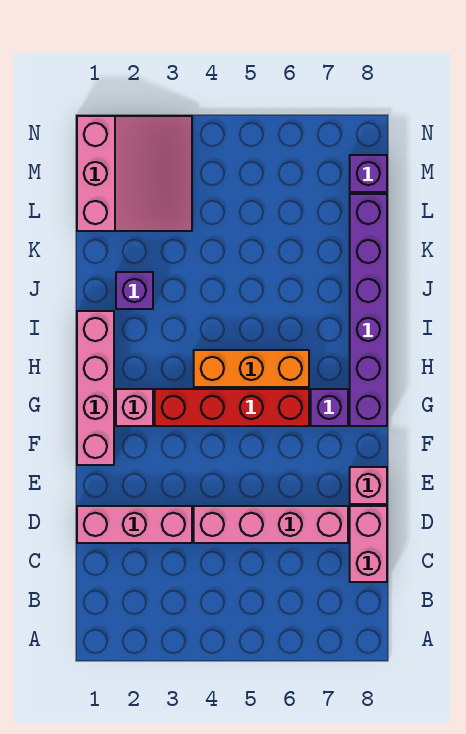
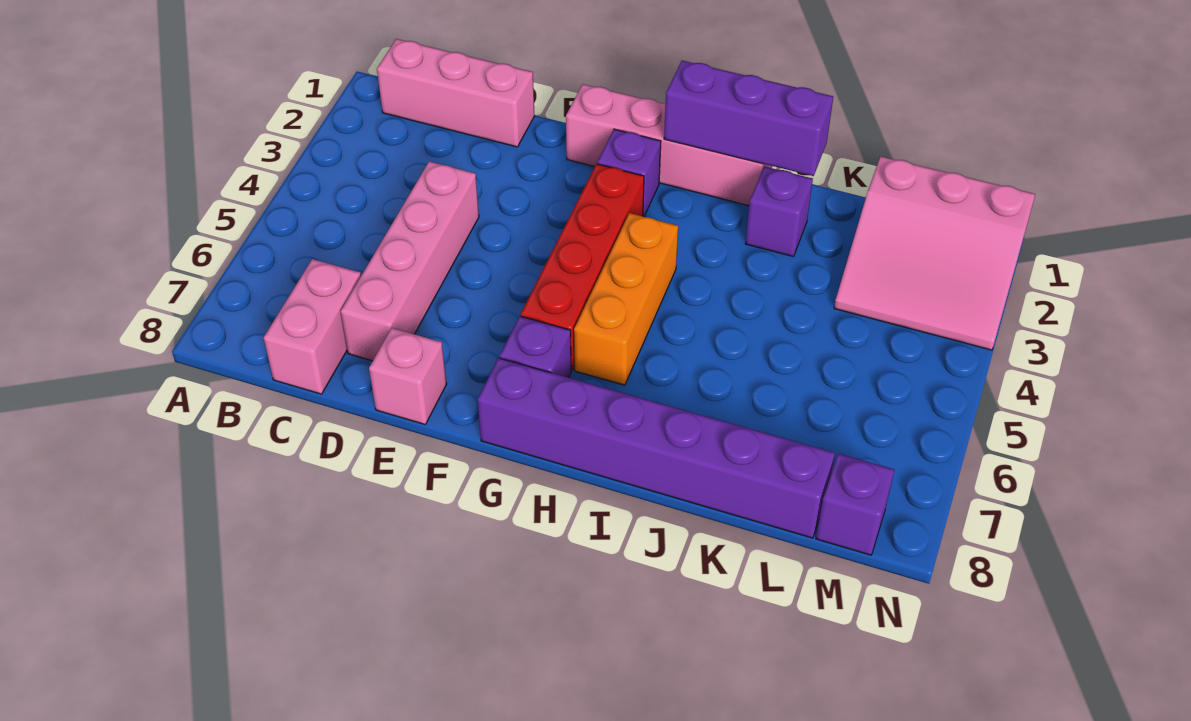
pink 1x2 brick [350,506,387,582] -> pink 1x2 brick turned to [264,259,361,394]
pink 1x3 brick [77,506,192,543] -> pink 1x3 brick turned to [377,39,535,147]
pink 1x1 brick [116,389,153,426] -> purple 1x1 brick [597,129,661,217]
none -> purple 1x3 brick [664,61,833,176]

